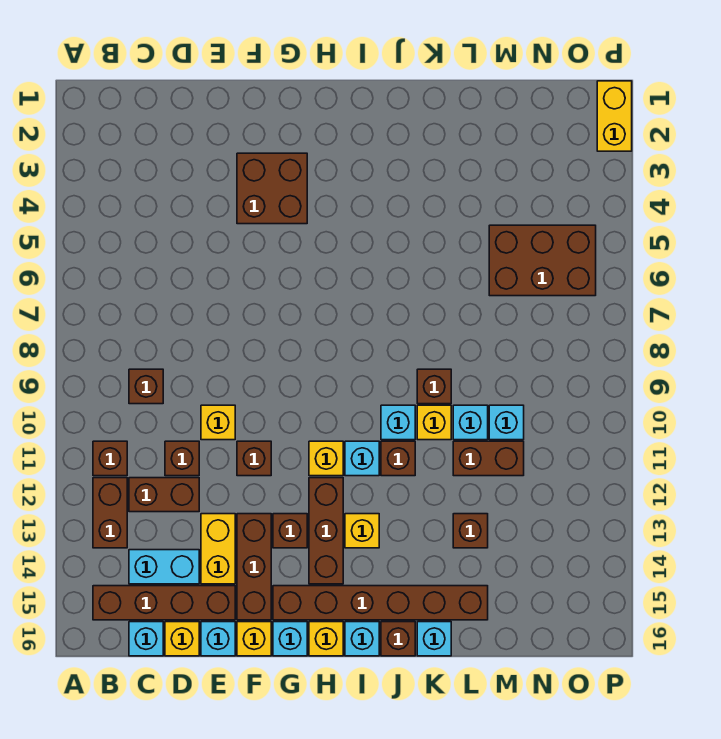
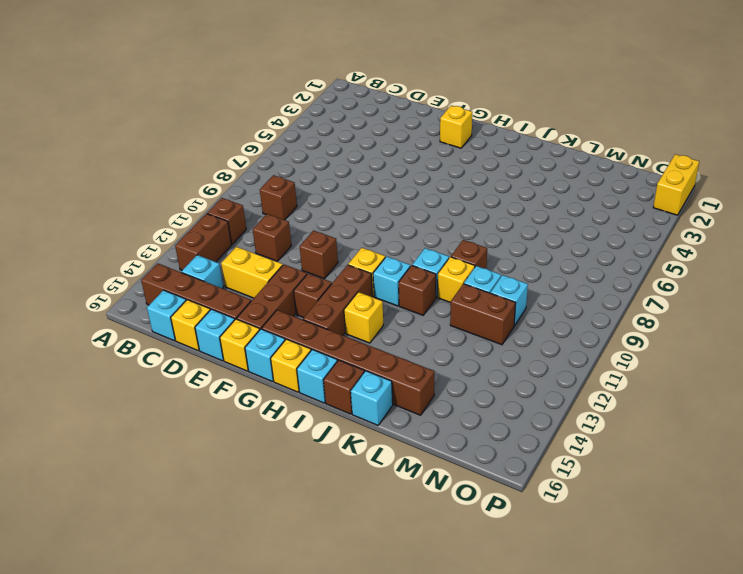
brown 1x2 brick [129,478,199,512] -> none
cyan 1x2 brick [129,550,199,584] -> cyan 1x1 brick [182,255,223,288]
yellow 1x1 brick [201,405,235,440] -> yellow 1x1 brick moved to [440,105,472,148]
yellow 1x2 brick [201,514,235,584] -> yellow 1x2 brick turned to [221,247,283,298]
brown 2x2 brick [237,153,307,224] -> none
brown 1x1 brick [453,514,488,548] -> none
brown 2x3 brick [489,225,596,296] -> none

